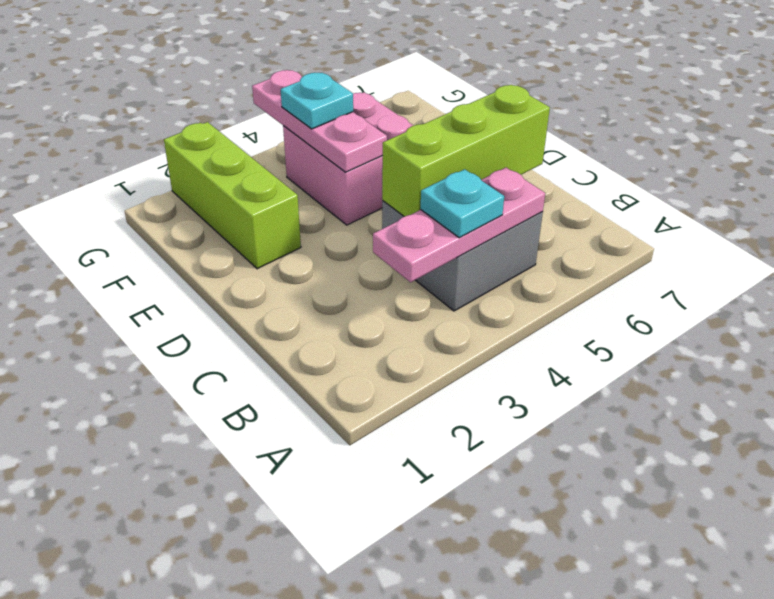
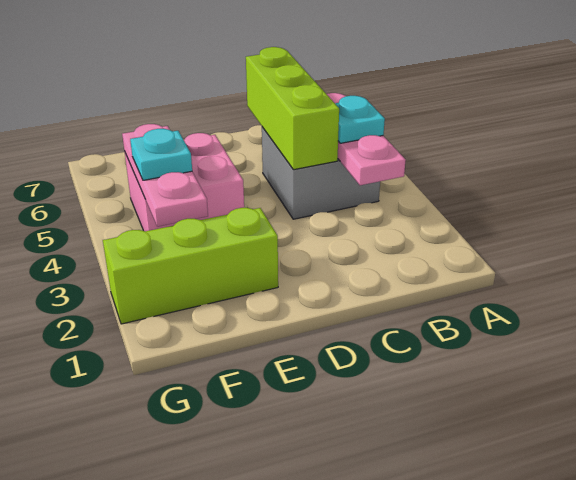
pink 1x3 plate [252,70,387,172] -> pink 1x3 plate turned to [122,124,208,227]

